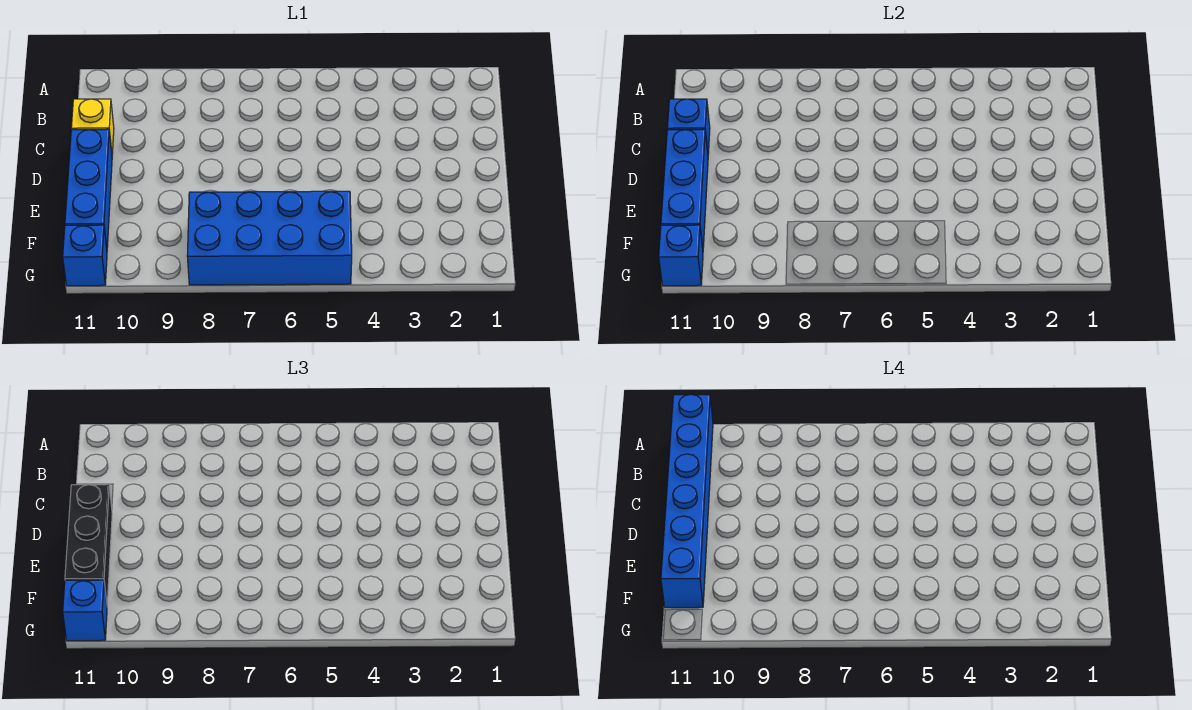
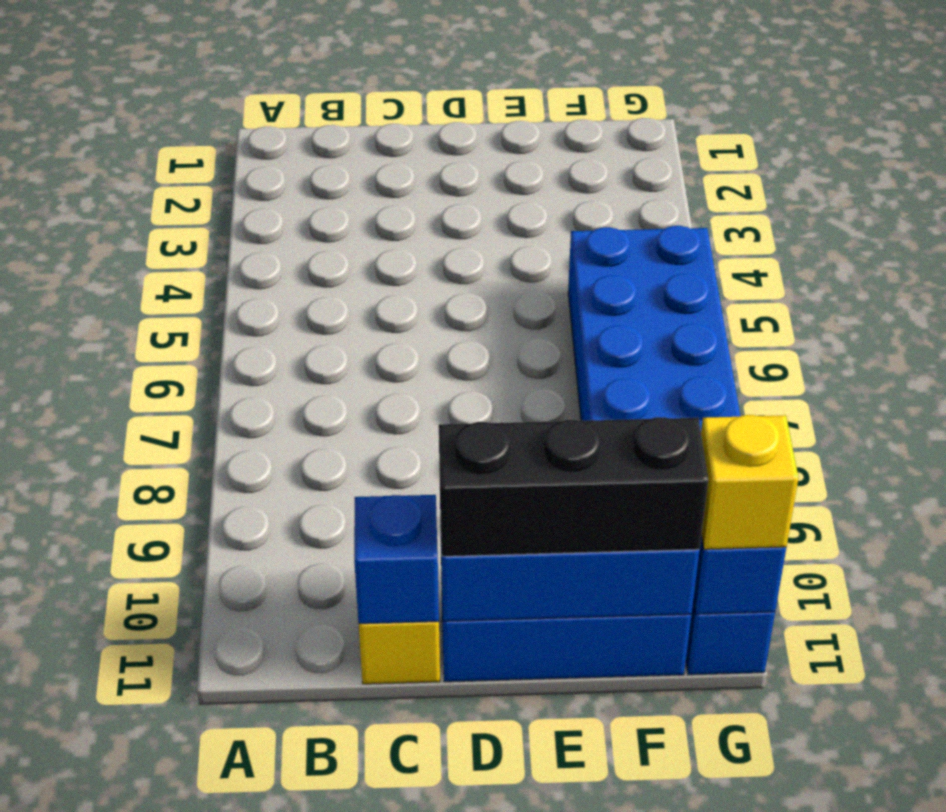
blue 1x6 brick [661,394,713,608] -> none
blue 1x1 brick [63,580,107,641] -> yellow 1x1 brick [701,415,798,549]

